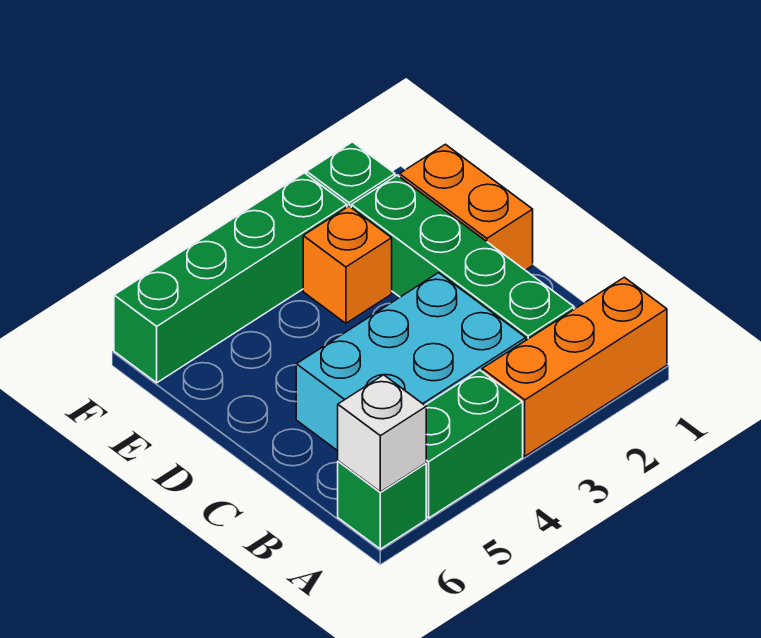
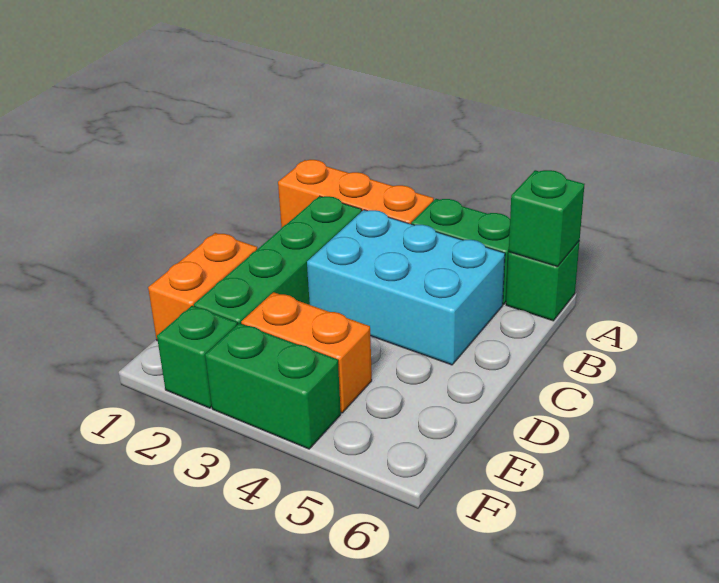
white 1x1 brick [338,375,426,492] -> green 1x1 brick [509,170,585,267]
orange 1x1 brick [303,206,392,323] -> orange 1x2 brick [241,292,372,413]
green 1x4 brick [114,173,347,383] -> green 1x2 brick [205,323,341,449]

